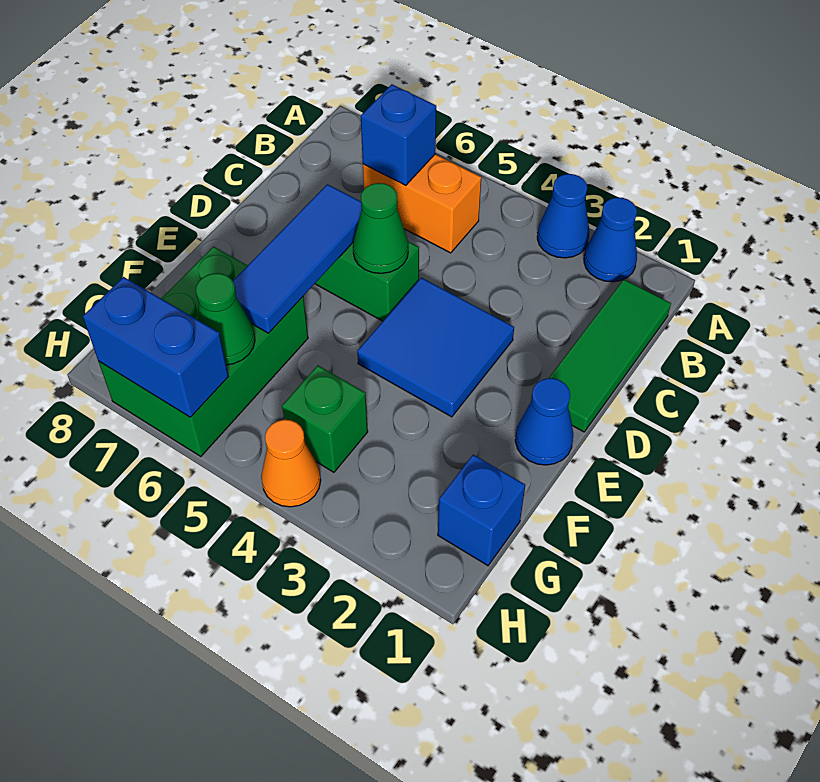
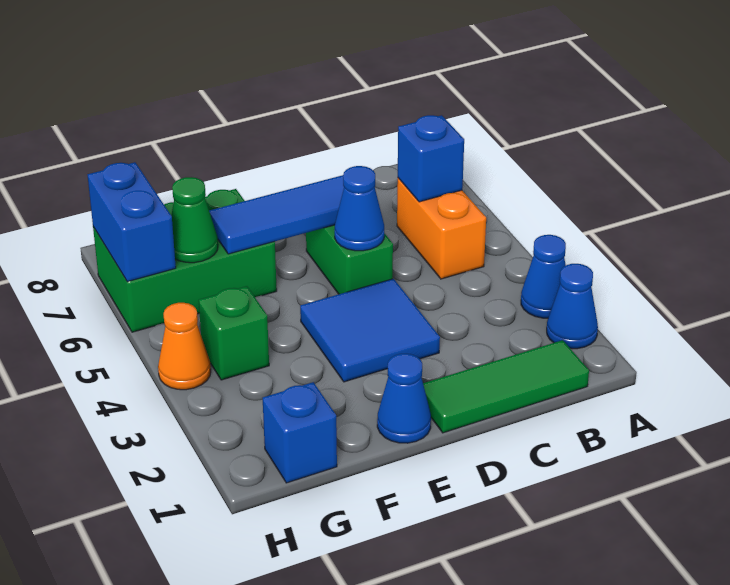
green 1x1 cone [353,183,408,273] -> blue 1x1 cone [335,166,384,251]

